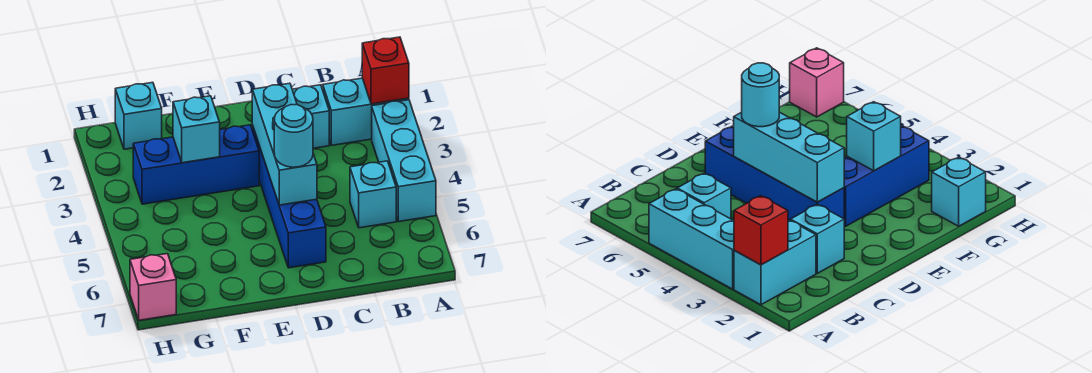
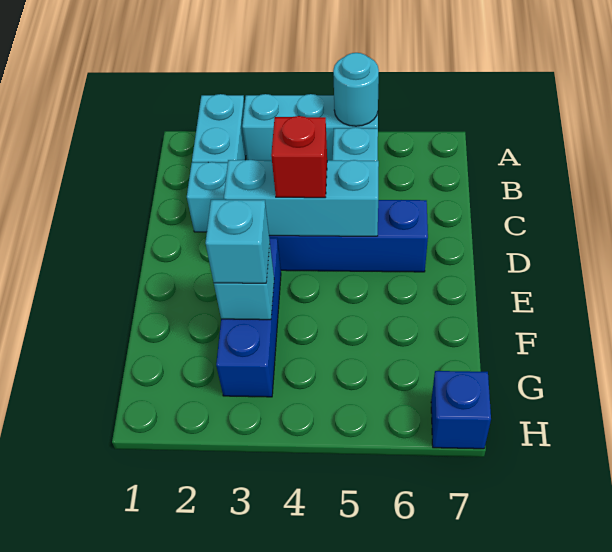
red 1x1 brick [362,37,409,104] -> red 1x1 brick moved to [271,116,327,198]
cyan 1x1 round brick [274,105,313,167] -> cyan 1x1 round brick moved to [333,53,379,126]
cyan 1x1 brick [115,82,162,149] -> cyan 1x1 brick moved to [205,200,270,283]
pink 1x1 brick [130,254,176,320] -> blue 1x1 brick [431,371,491,449]

